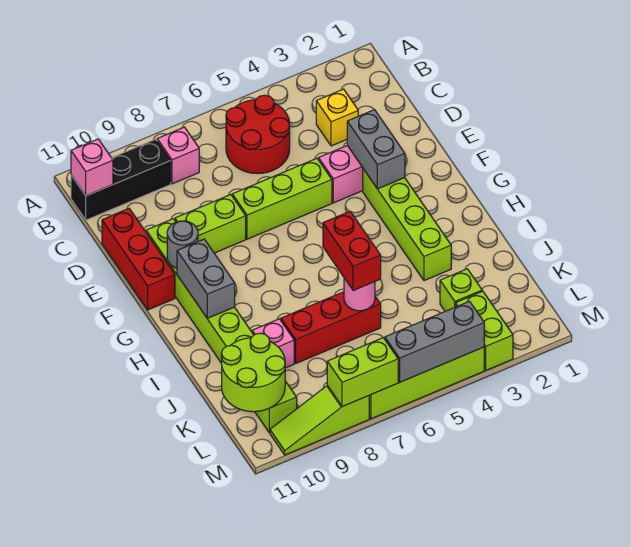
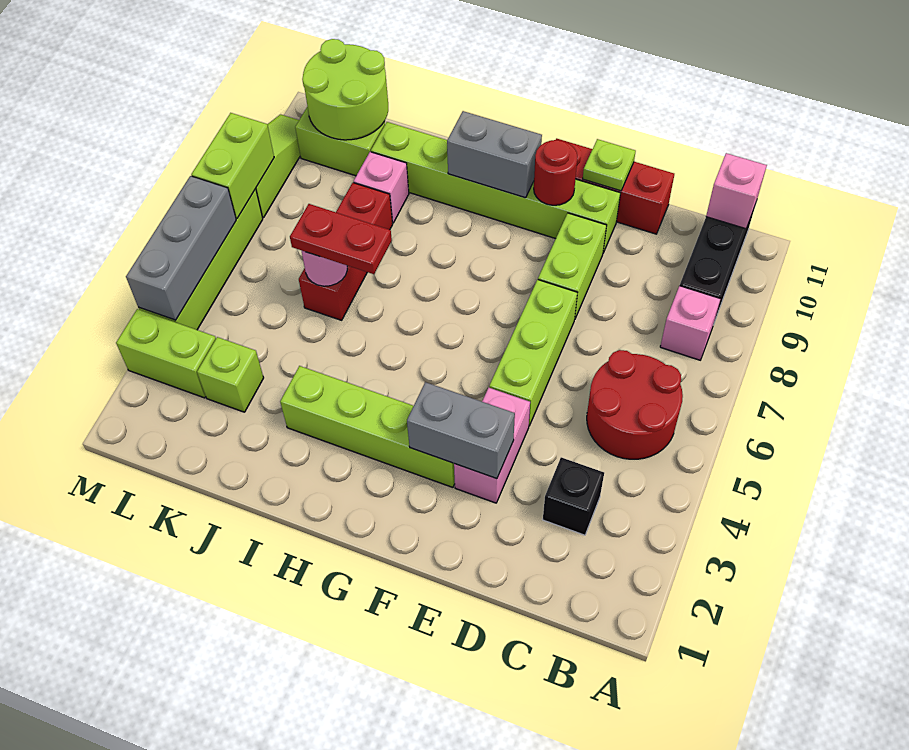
yellow 1x1 brick [316,89,358,146] -> black 1x1 brick [543,457,604,535]
none -> lime 1x1 plate [583,139,636,191]
grey 1x1 round brick [167,221,198,268] -> red 1x1 round brick [534,140,578,205]
red 1x2 brick [323,211,381,291] -> red 1x2 plate [290,204,392,274]

